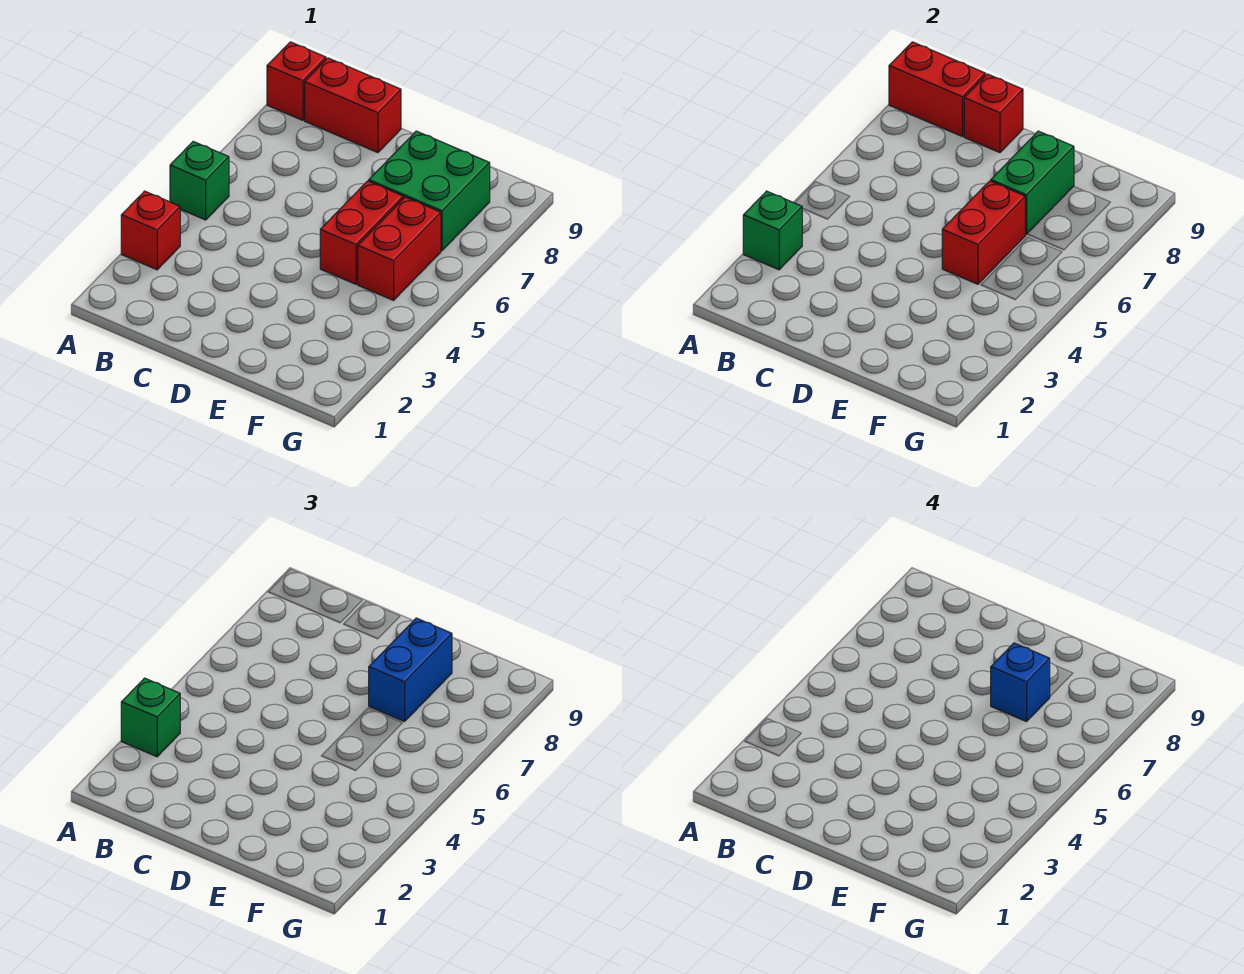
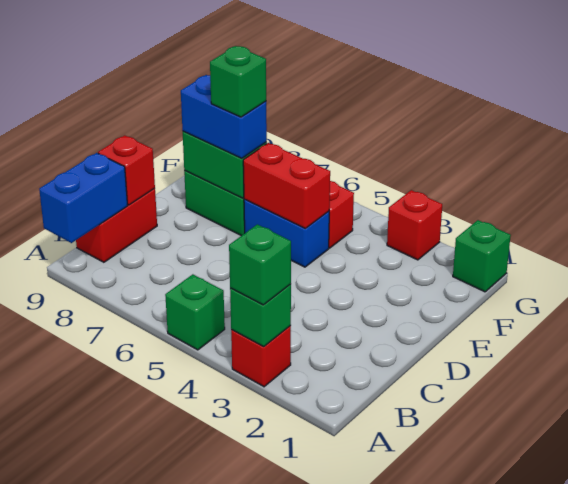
red 1x1 brick [267,42,326,120] -> red 1x1 brick moved to [387,190,442,260]
red 1x2 brick [889,42,986,136] -> blue 1x2 brick [39,153,128,243]
red 1x2 brick [320,181,403,284] -> blue 1x2 brick [244,199,329,267]
blue 1x1 brick [991,643,1050,722] -> green 1x1 brick [210,46,266,117]
none -> green 1x1 brick [453,220,511,292]

